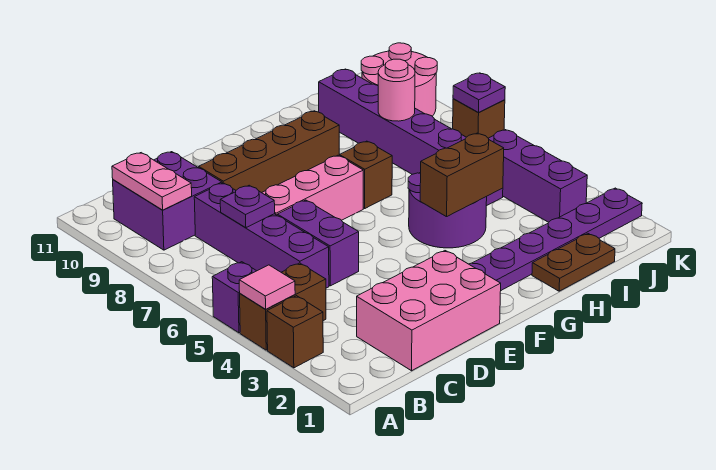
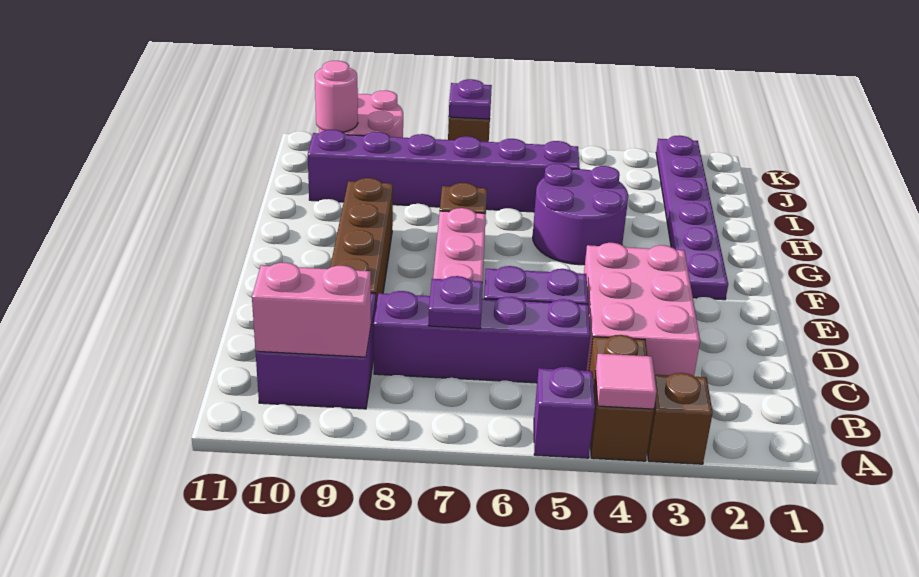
pink 1x2 plate [112,153,192,210] -> pink 1x2 brick [252,263,371,357]
pink 2x3 brick [357,251,501,371] -> pink 2x3 brick moved to [584,243,700,376]
brown 1x2 brick [420,133,504,217] -> none
brown 1x2 plate [532,233,615,291] -> none
pink 1x1 round brick [378,59,415,121] -> pink 1x1 round brick moved to [315,61,358,132]
purple 1x3 brick [488,130,587,222] -> none

